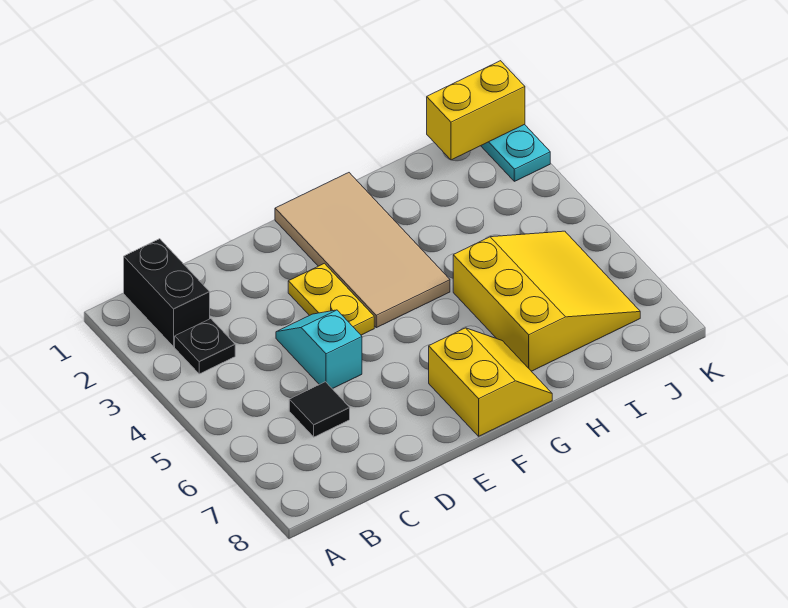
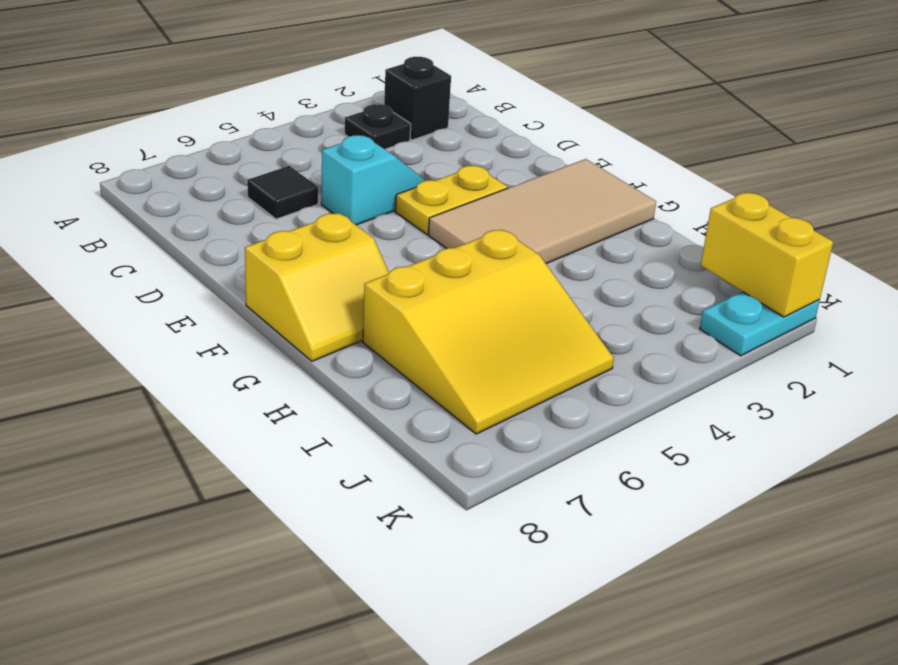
black 1x2 brick [124,239,210,347] -> black 1x1 brick [384,57,451,140]

